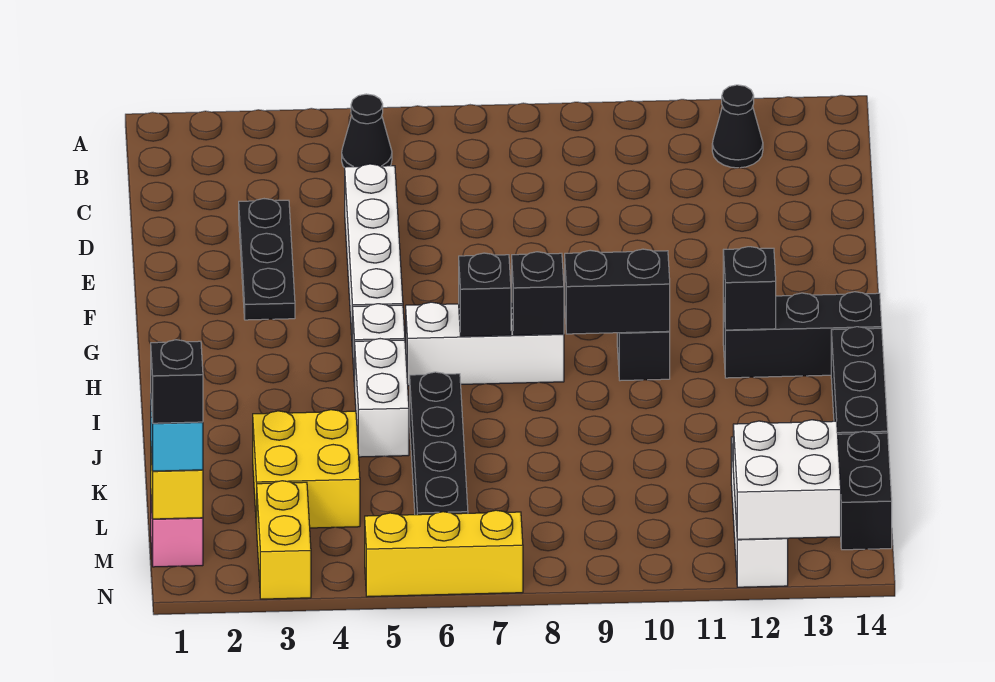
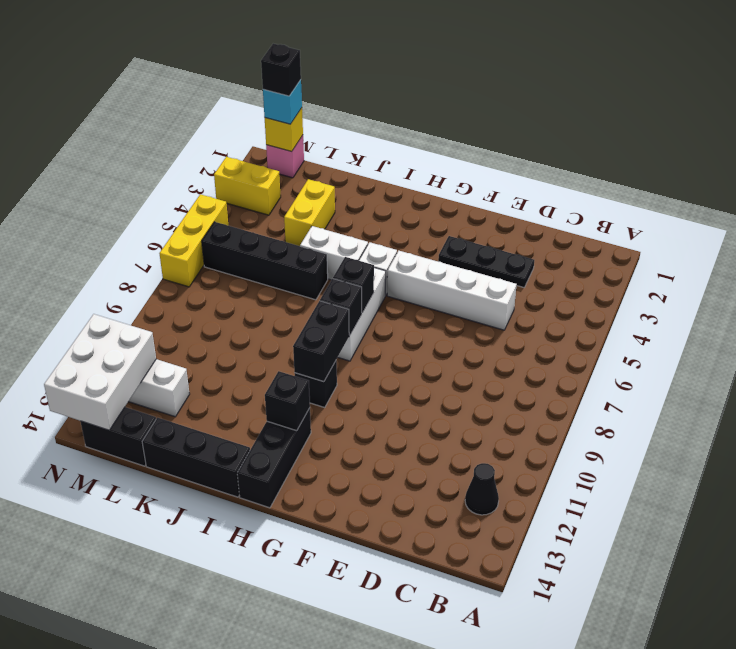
black 1x1 cone [342,94,392,168] -> none
yellow 2x2 brick [253,410,360,529] -> yellow 1x2 brick [284,179,335,246]
white 2x2 brick [733,420,841,539] -> white 2x3 brick [44,314,156,430]

